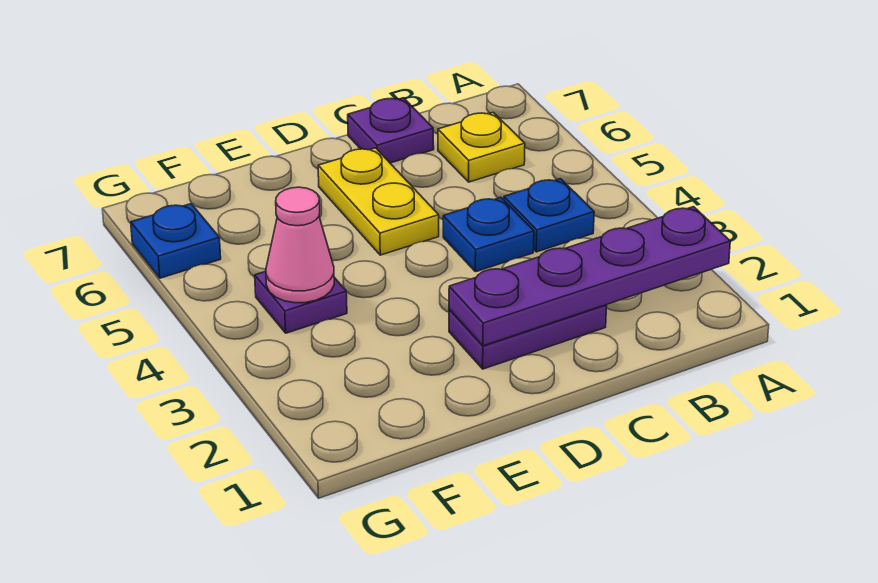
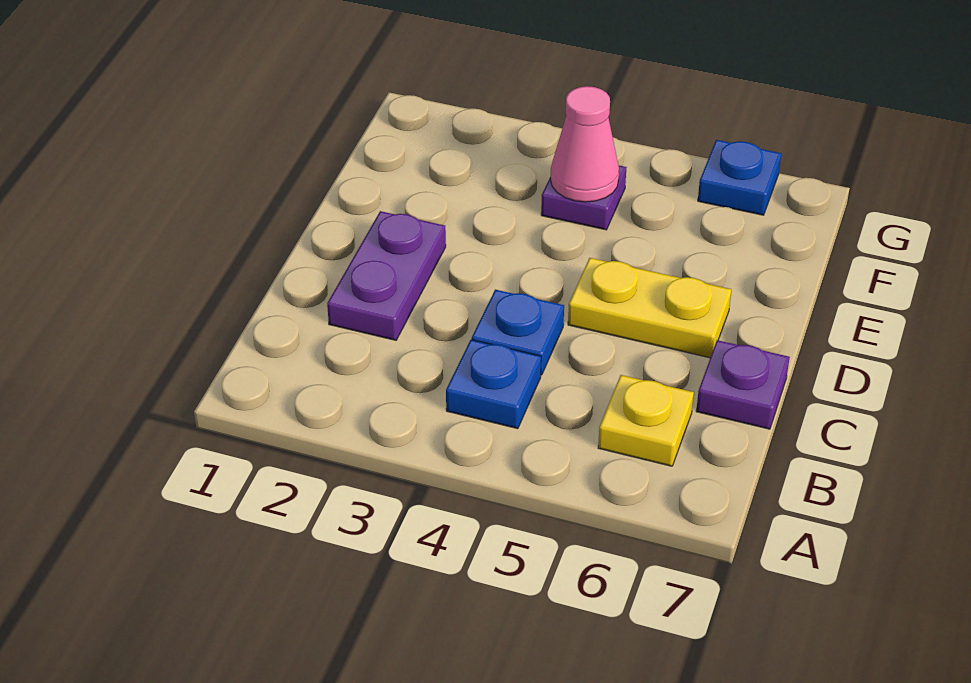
purple 1x4 plate [449,207,730,346] -> none

